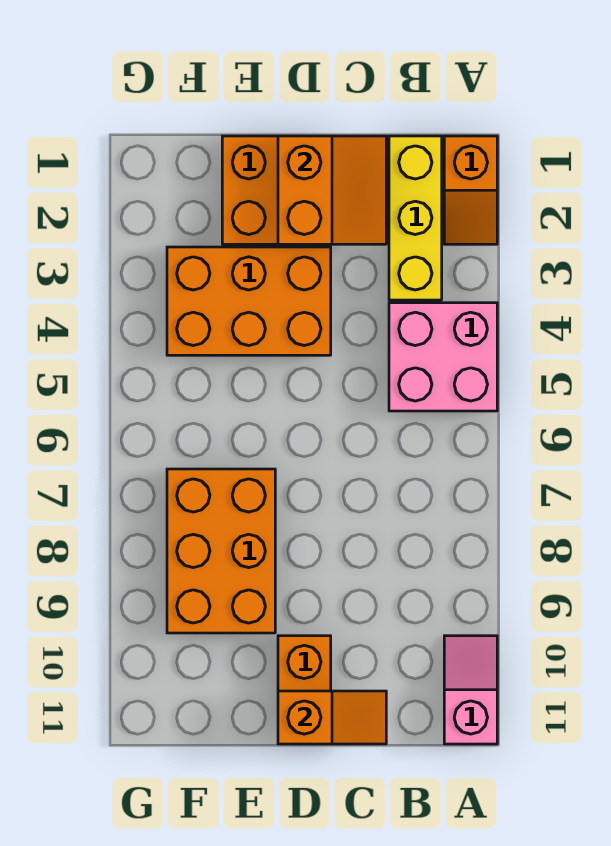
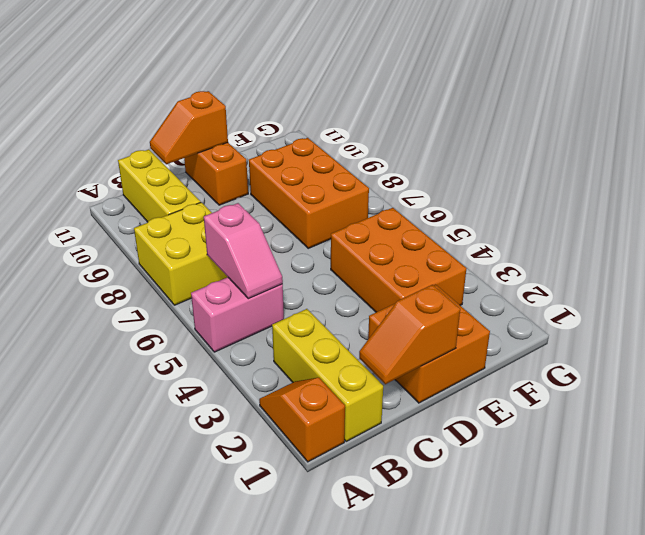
pink 2x2 brick [389,303,497,411] -> pink 1x2 brick [191,277,284,352]
none -> yellow 2x2 brick [134,202,227,305]
pink 1x2 slope [444,636,497,744] -> pink 1x2 slope moved to [204,203,283,299]
none -> yellow 1x3 brick [118,150,201,222]
orange 2x2 slope [278,136,386,244] -> orange 1x2 slope [359,285,460,384]
orange 2x3 brick [167,247,331,355] -> orange 2x3 brick turned to [331,208,467,312]

